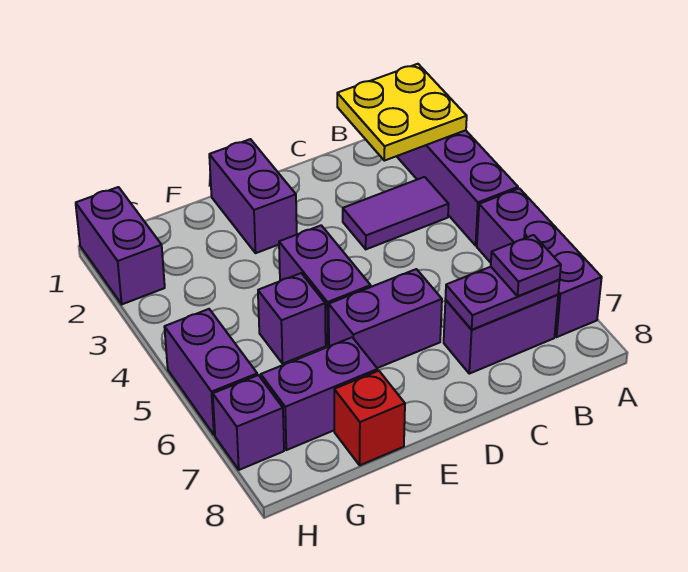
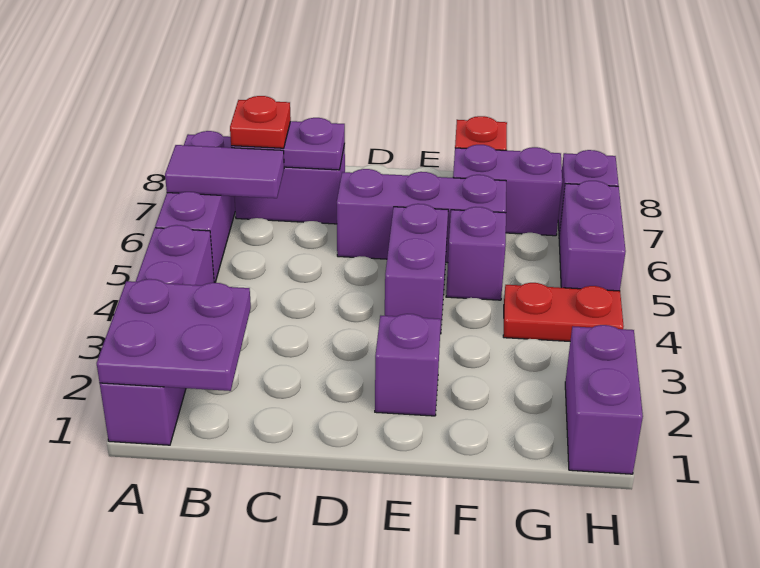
yellow 2x2 plate [337,64,467,161] -> purple 2x2 plate [97,279,251,391]
purple 1x2 tile [343,177,449,249] -> purple 1x2 tile moved to [165,145,284,198]
purple 1x1 plate [491,235,561,296] -> red 1x1 plate [230,96,291,148]
purple 1x2 brick [329,269,442,368] -> purple 1x3 brick [337,169,506,263]
purple 1x2 brick [209,139,297,253] -> purple 1x1 brick [375,314,441,416]
none -> red 1x2 plate [503,283,624,341]

